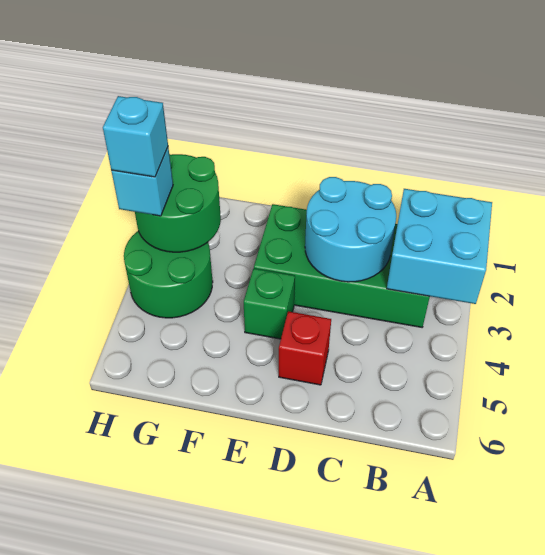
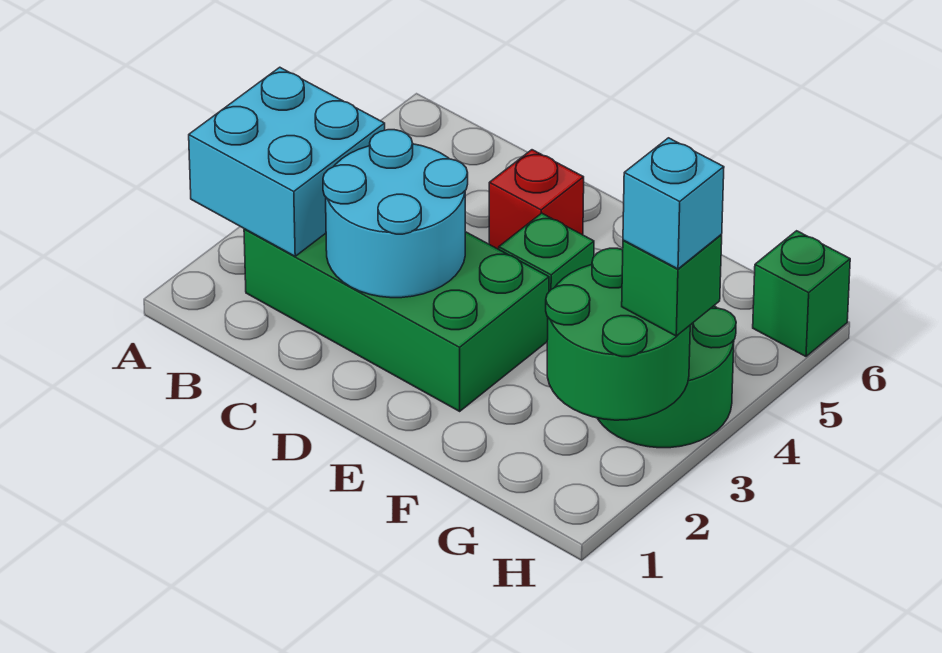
cyan 1x1 brick [111,148,173,216] -> green 1x1 brick [622,235,722,336]
none -> green 1x1 brick [753,231,850,357]

